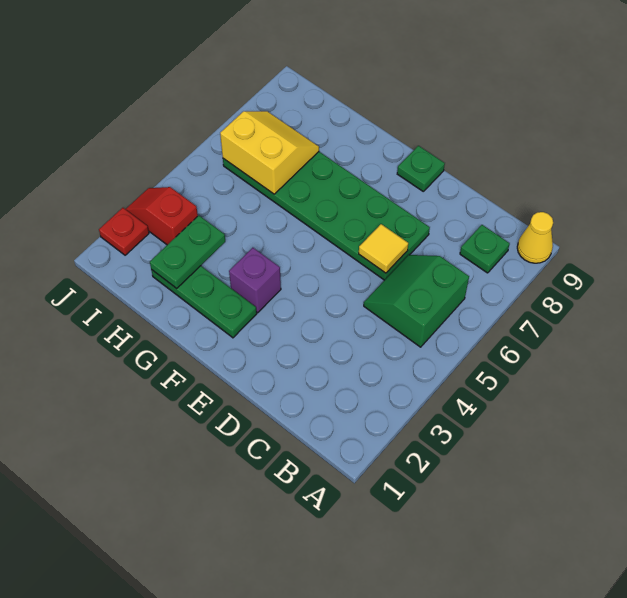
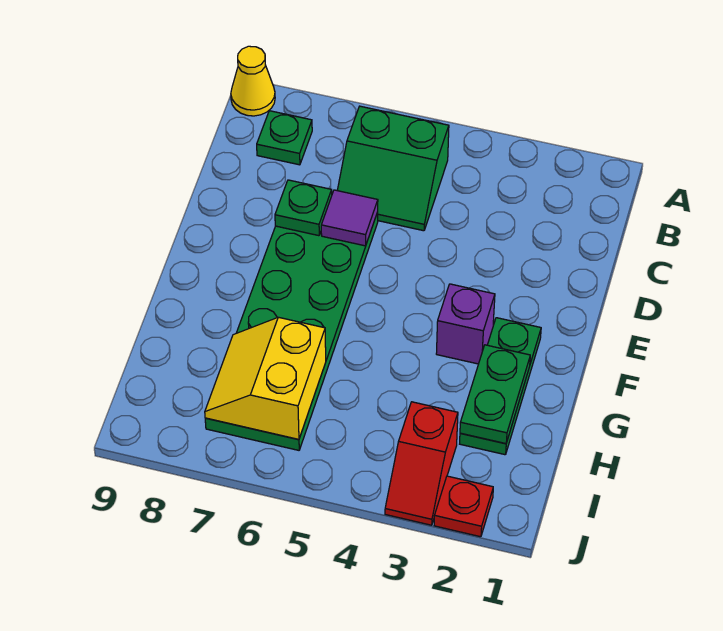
yellow 1x1 tile [359,224,408,273] -> purple 1x1 tile [321,190,378,246]
green 1x1 plate [397,146,445,191] -> green 1x1 plate moved to [275,180,332,236]
green 1x2 plate [150,216,225,288] -> green 1x2 plate turned to [460,345,530,444]

